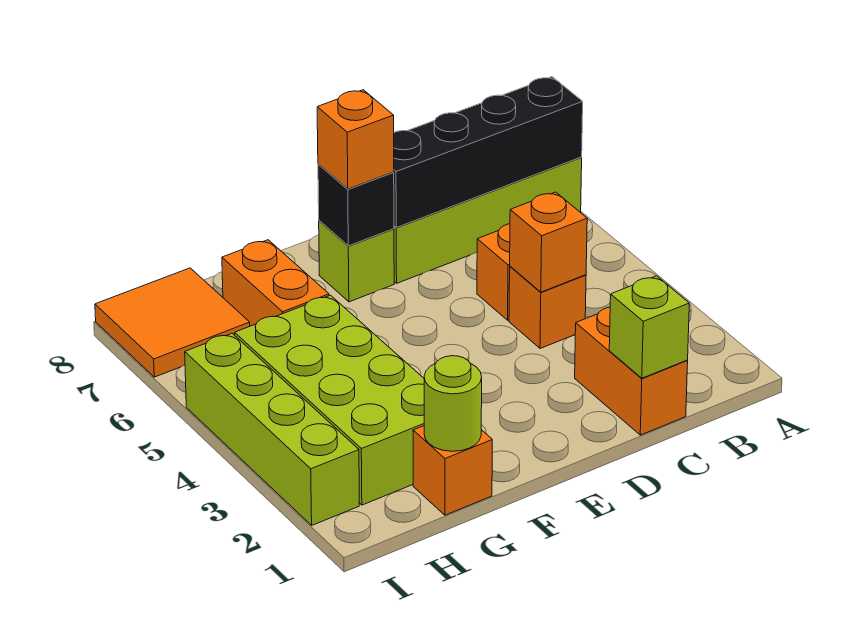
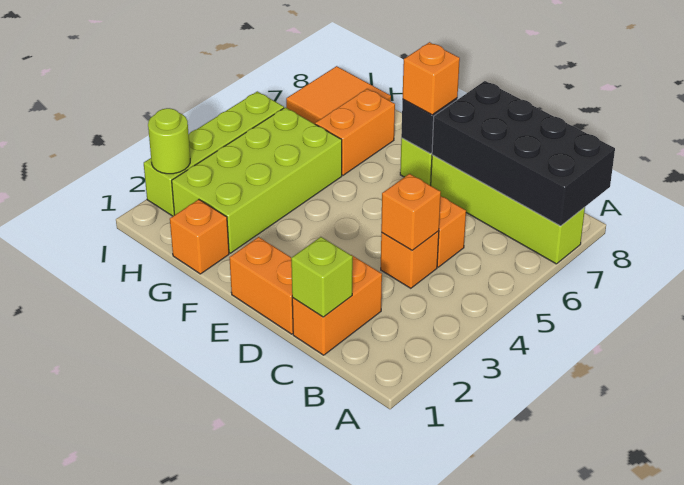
black 1x4 brick [393,77,583,228] -> black 2x4 brick [432,81,615,226]
none -> orange 1x2 brick [229,237,293,334]
lime 1x1 round brick [424,356,482,451] -> lime 1x1 round brick moved to [148,108,190,174]

